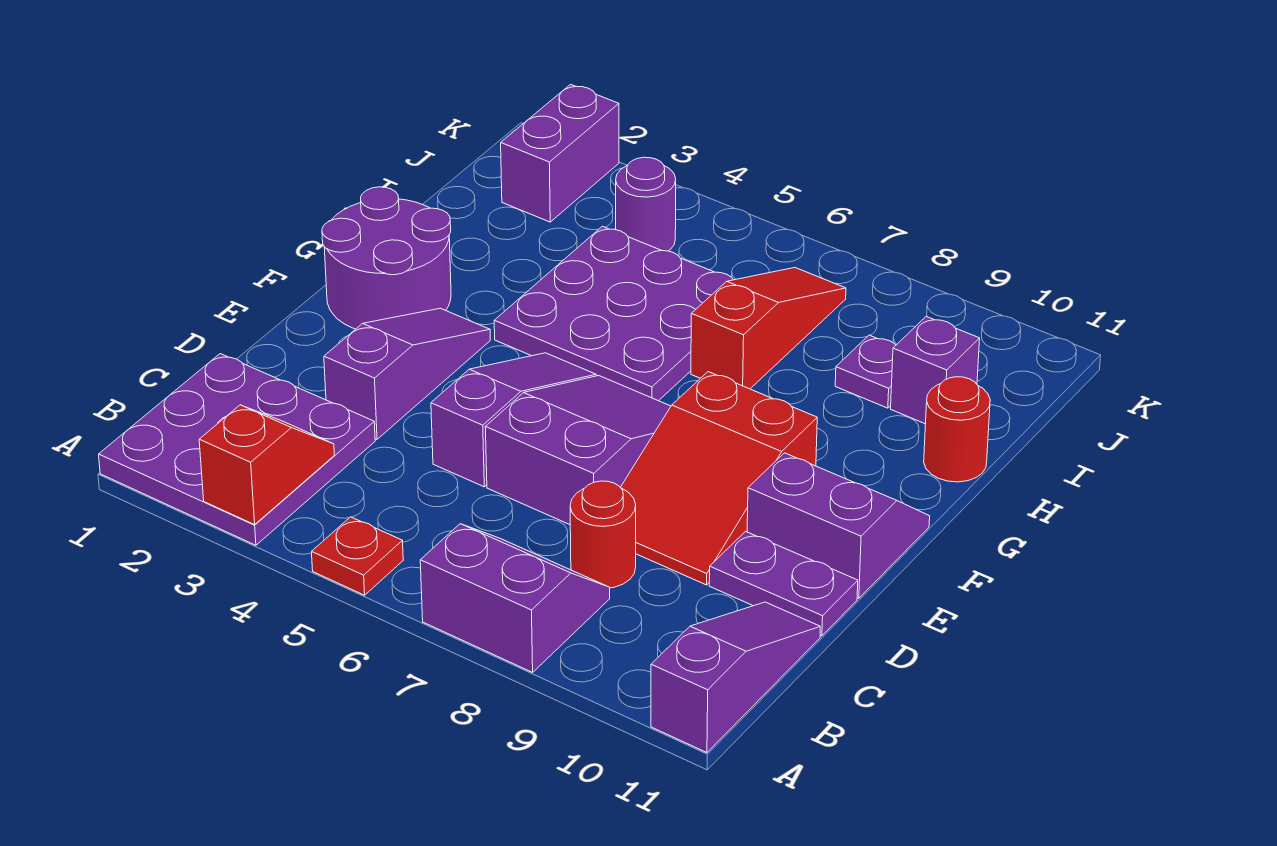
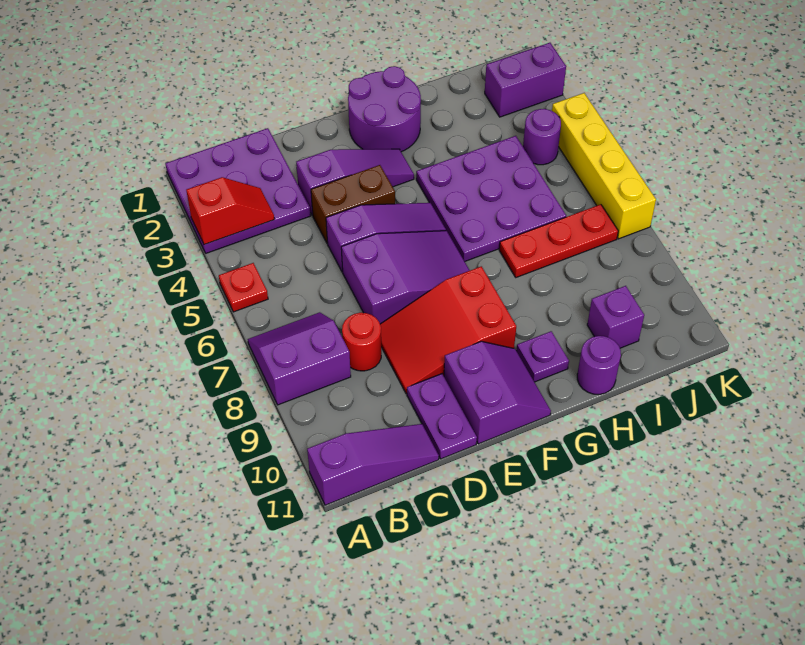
purple 2x2 slope [420,524,610,672] -> purple 2x2 slope turned to [248,312,351,405]
none -> brown 1x2 brick [311,165,395,243]
red 1x3 slope [691,268,846,389] -> red 1x3 plate [499,204,618,277]
red 1x1 round brick [924,377,990,482] -> purple 1x1 round brick [577,336,621,394]
purple 1x1 plate [835,335,896,408] -> purple 1x1 plate moved to [517,331,569,382]
none -> yellow 1x4 brick [552,93,656,239]

